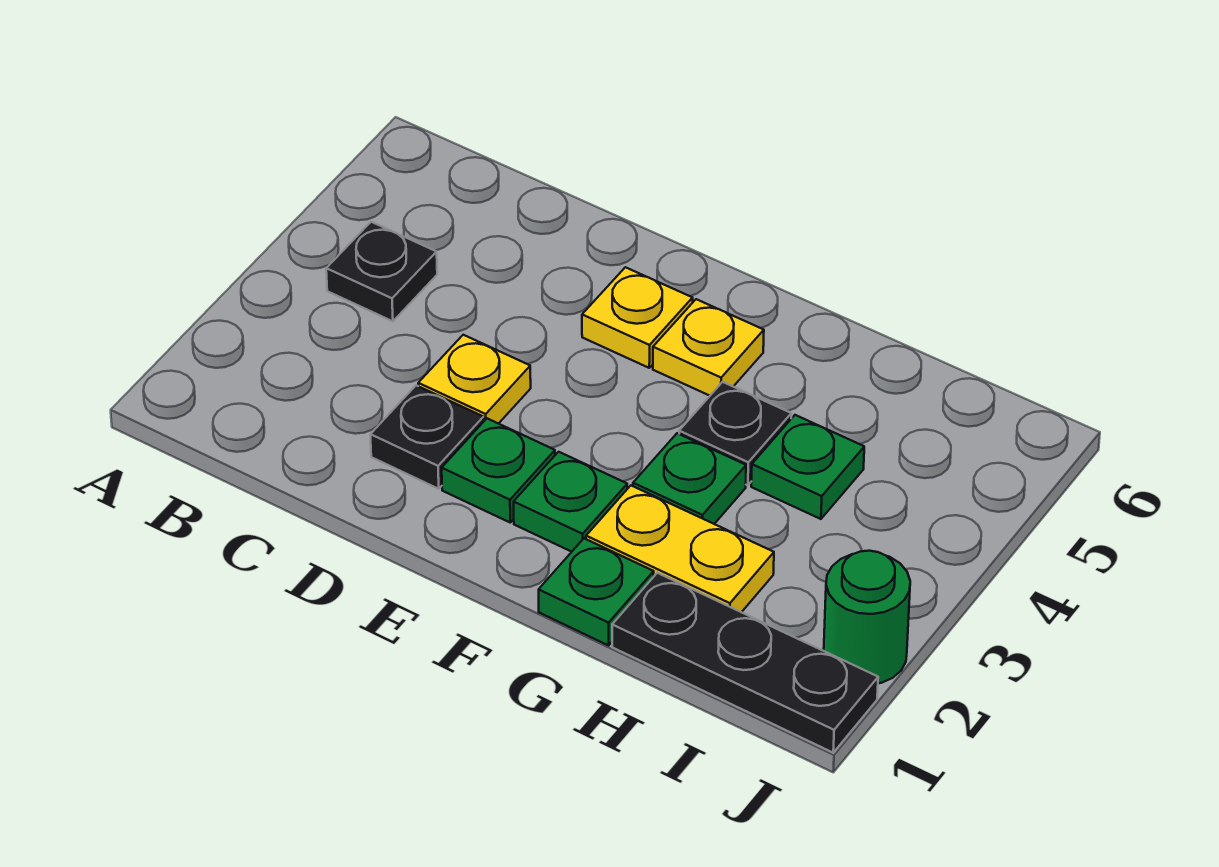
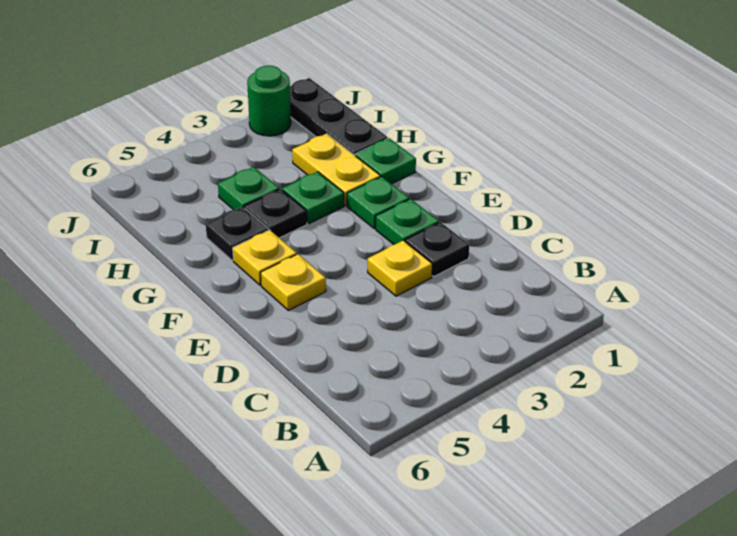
black 1x1 plate [326,222,437,321] -> black 1x1 plate moved to [206,207,269,260]

